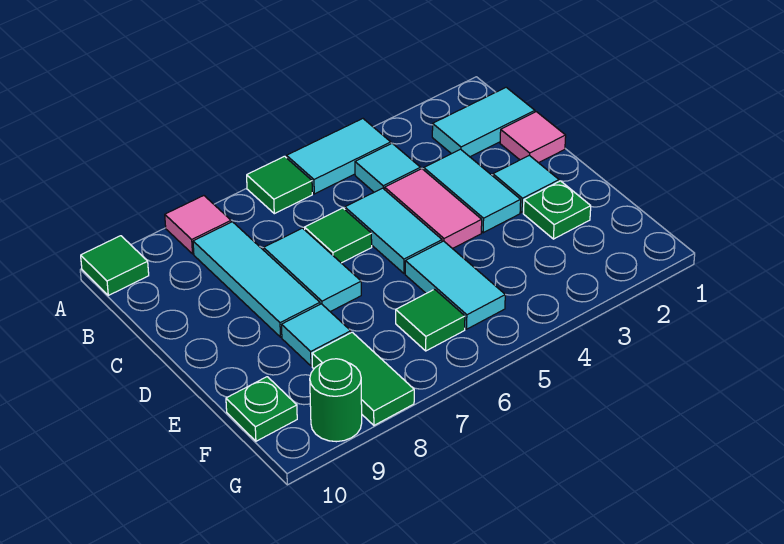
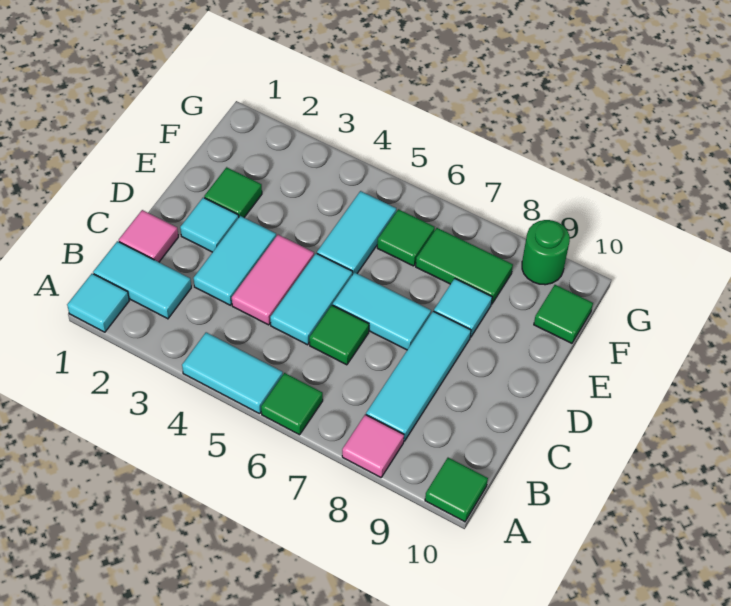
cyan 1x1 tile [355,143,421,192] -> cyan 1x1 tile moved to [67,274,129,332]
cyan 1x2 tile [264,228,361,312] -> cyan 1x2 tile turned to [333,272,431,350]
green 1x1 plate [523,181,591,239] -> green 1x1 tile [204,167,262,217]
green 1x2 tile [312,332,414,425] -> green 1x2 tile turned to [416,228,513,304]
green 1x1 plate [226,377,297,441] -> green 1x1 tile [534,285,593,343]

